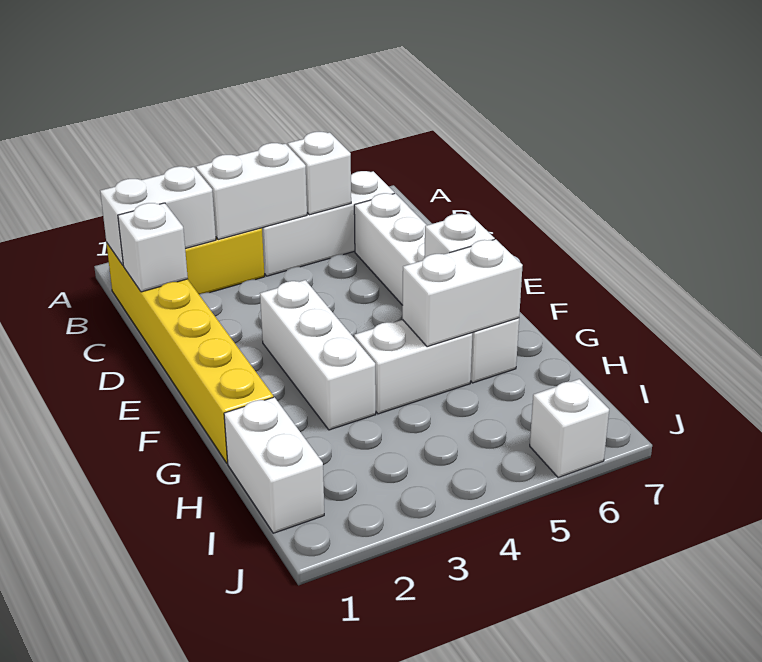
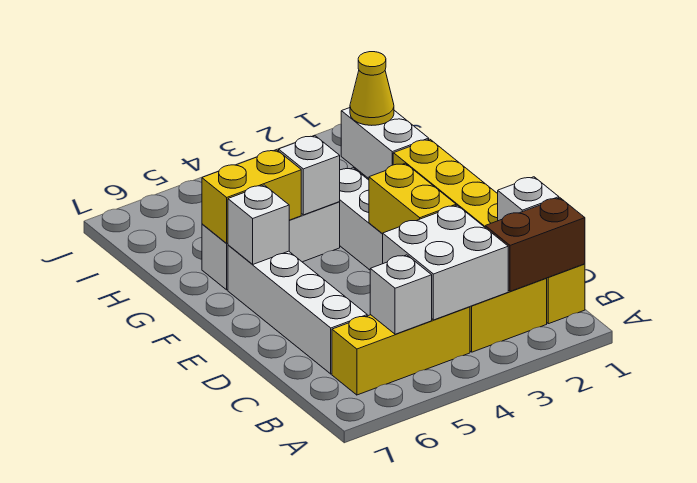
white 1x2 brick [100,166,216,265] -> brown 1x2 brick [485,198,585,291]
white 1x2 brick [196,143,307,240] -> white 2x2 brick [383,205,508,320]
white 1x3 brick [262,171,394,276] -> yellow 1x3 brick [332,307,470,395]
none -> yellow 1x2 brick [369,163,456,234]
white 1x2 brick [402,239,523,347] -> yellow 1x2 brick [202,150,301,243]
none -> yellow 1x1 cone [350,52,394,125]
white 1x1 brick [530,379,609,478] -> white 1x1 brick moved to [279,136,340,215]

